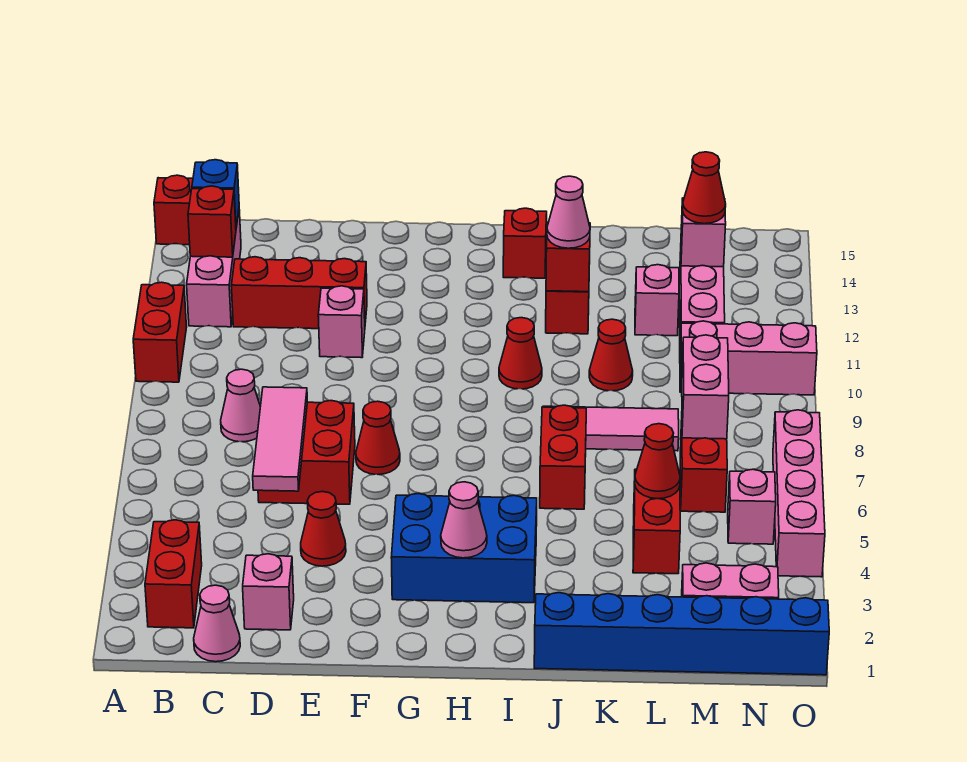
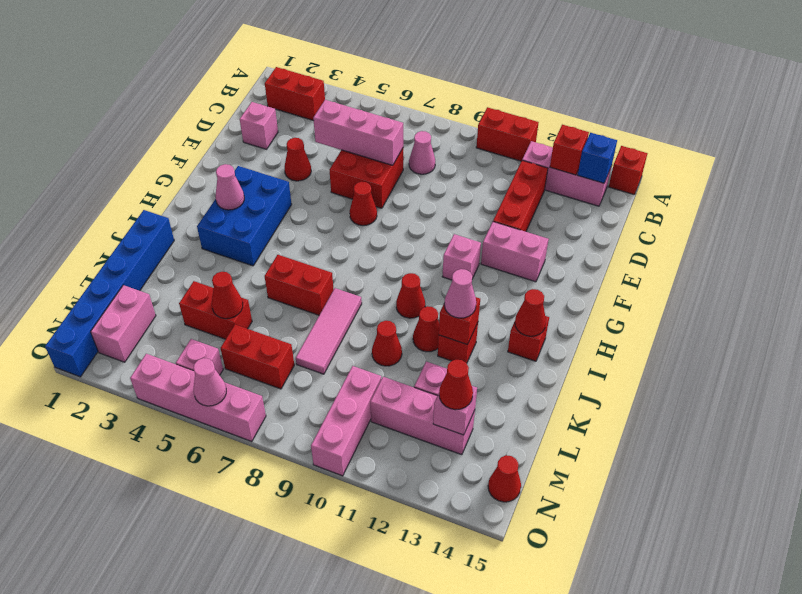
pink 1x1 cone [194,585,240,662] -> pink 1x1 cone moved to [193,358,226,406]
pink 1x3 tile [253,387,307,491] -> pink 1x3 brick [313,100,403,165]
pink 1x1 brick [318,286,365,358] -> pink 1x1 brick moved to [442,234,481,280]
none -> red 1x1 cone [515,289,546,336]
none -> red 1x1 cone [413,306,439,352]
pink 1x2 brick [682,335,729,439] -> pink 1x2 brick moved to [481,222,549,282]
none -> red 1x1 cone [488,455,521,502]

